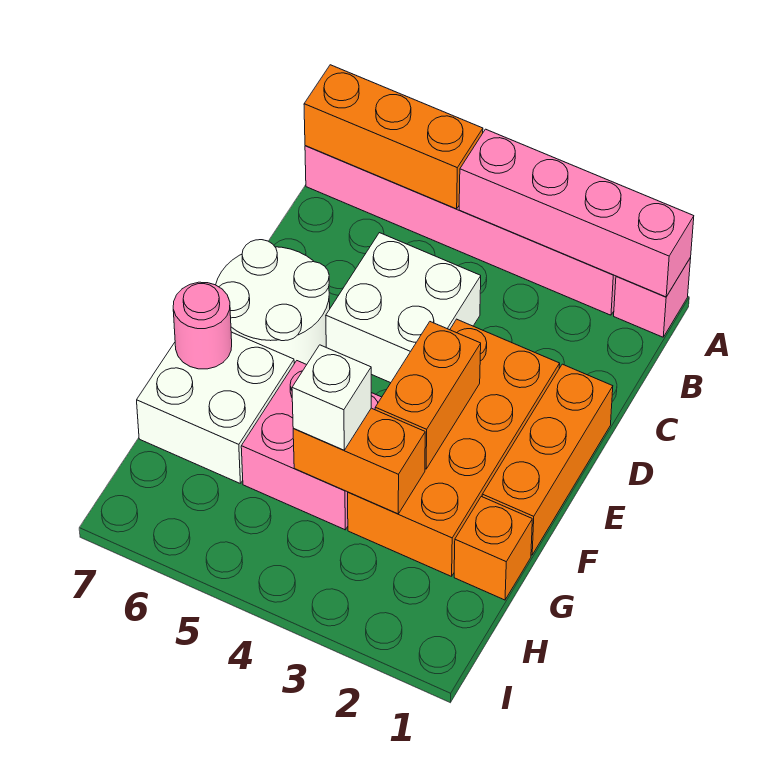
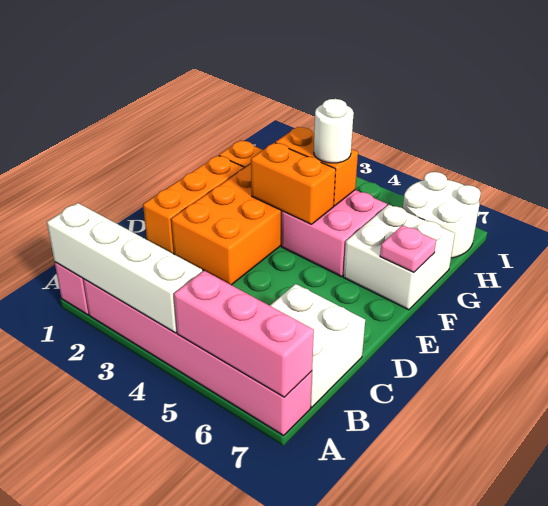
pink 1x4 brick [459,129,694,297] -> white 1x4 brick [47,203,202,333]
orange 1x3 brick [304,65,483,209] -> pink 1x3 brick [174,271,314,397]
white 2x2 brick [326,233,481,383] -> white 2x2 brick moved to [270,284,365,407]
white 2x2 round brick [216,240,330,365] -> white 2x2 round brick moved to [403,172,481,258]
orange 1x2 brick [375,322,481,469] -> orange 1x2 brick turned to [251,143,336,224]
pink 1x1 round brick [173,282,232,369] -> pink 1x1 plate [380,225,436,272]
white 1x1 brick [292,345,371,450] -> white 1x1 round brick [314,99,354,163]

